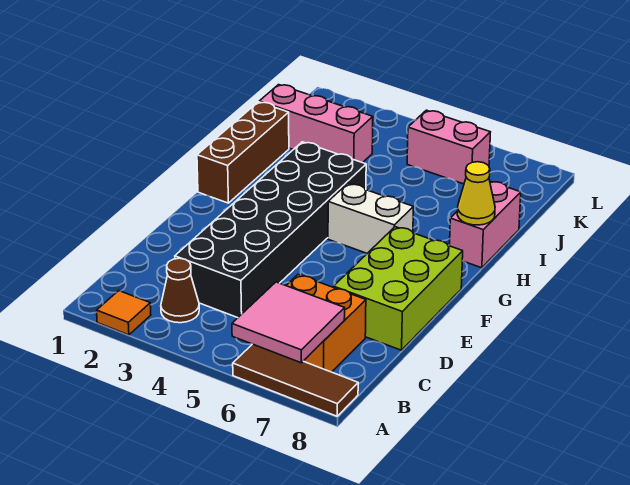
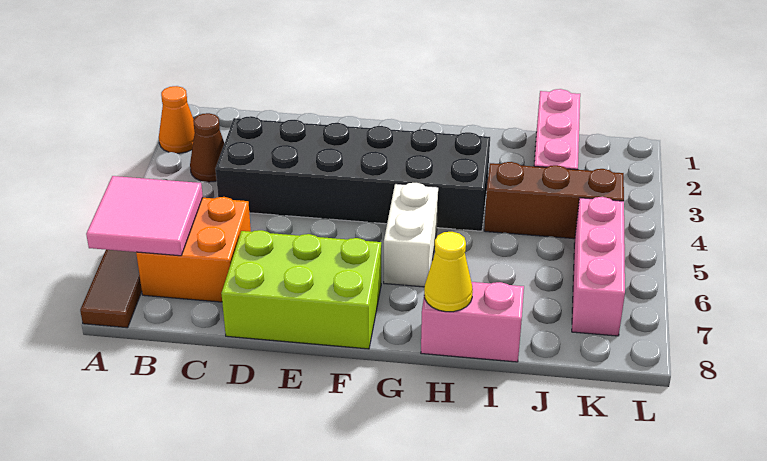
orange 1x1 tile [97,291,151,335] -> orange 1x1 cone [159,86,195,153]
brown 1x3 brick [197,102,289,203] -> brown 1x3 brick moved to [484,162,624,239]
pink 1x2 brick [407,110,490,184] -> pink 1x3 brick [572,197,625,336]

